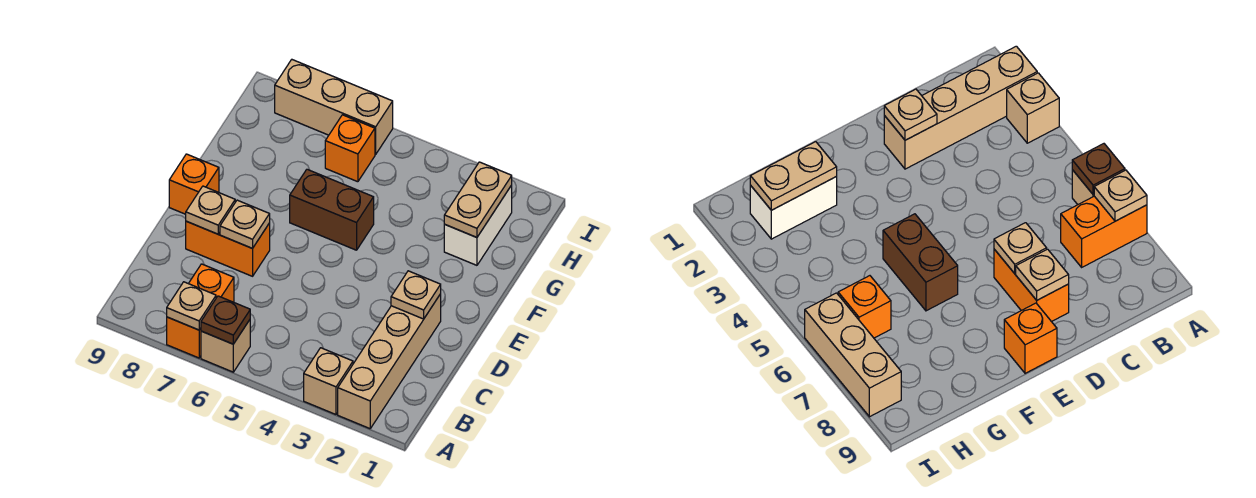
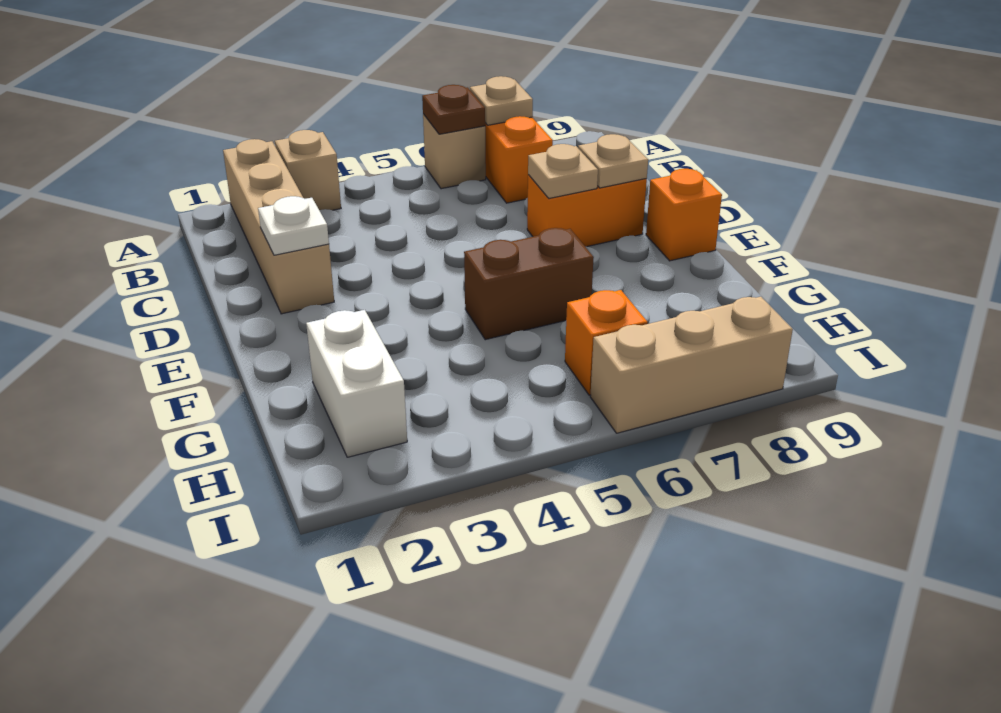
tan 1x1 plate [391,271,441,319] -> white 1x1 plate [258,196,329,255]
tan 1x2 plate [444,162,512,237] -> none

